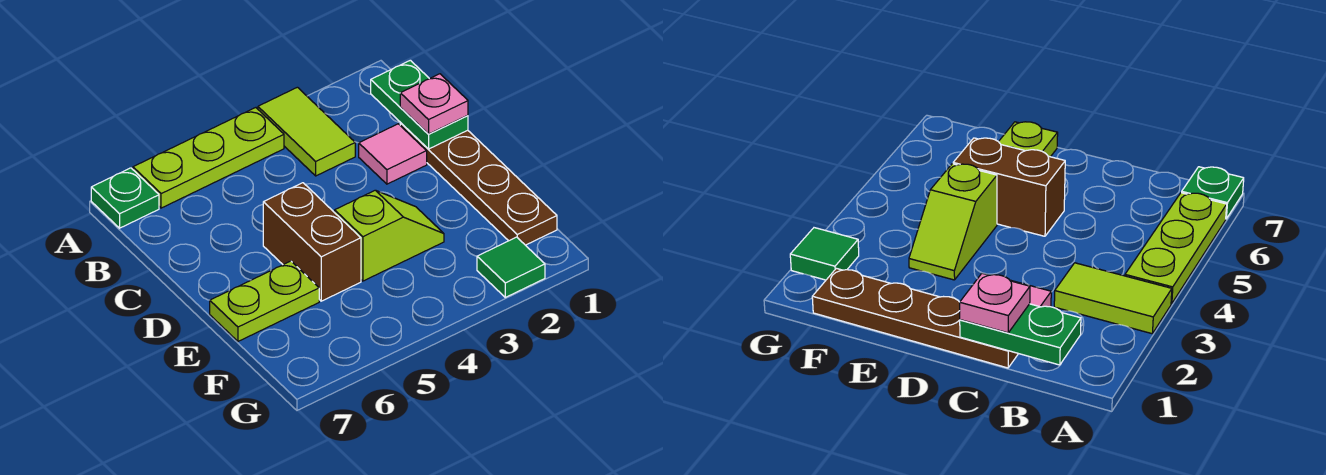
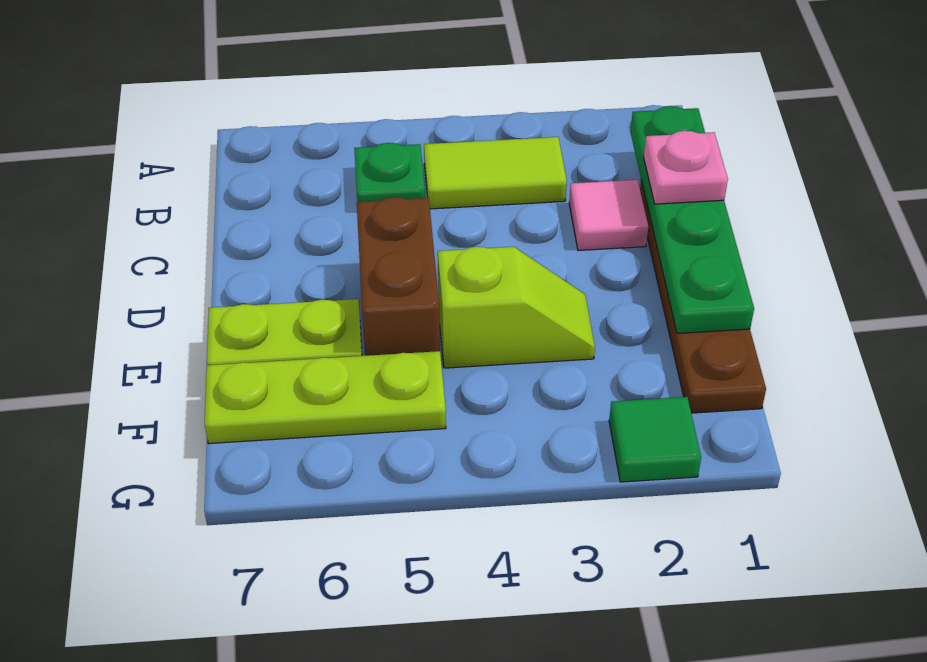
lime 1x2 tile [258,87,355,176] -> lime 1x2 tile turned to [424,137,567,209]
lime 1x3 plate [133,108,284,208] -> lime 1x3 plate moved to [205,351,446,444]
green 1x1 plate [91,168,159,228] -> green 1x1 plate moved to [354,143,425,202]
green 1x2 plate [371,60,468,149] -> green 1x4 plate [630,106,754,333]

